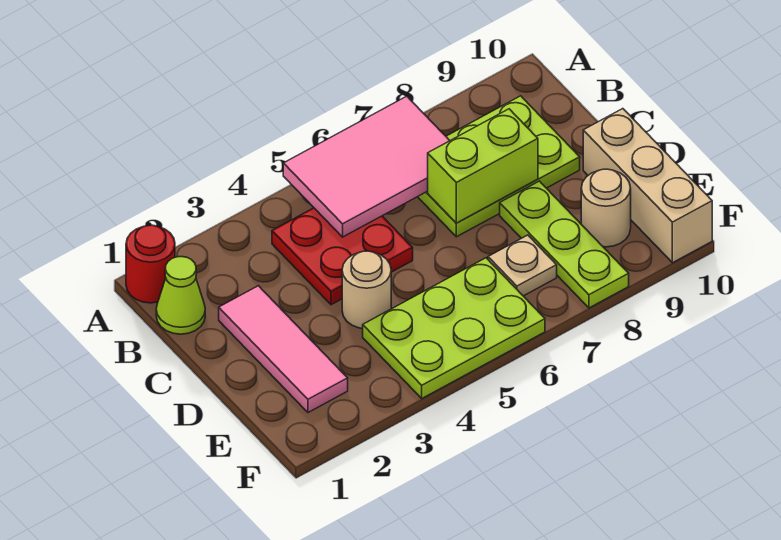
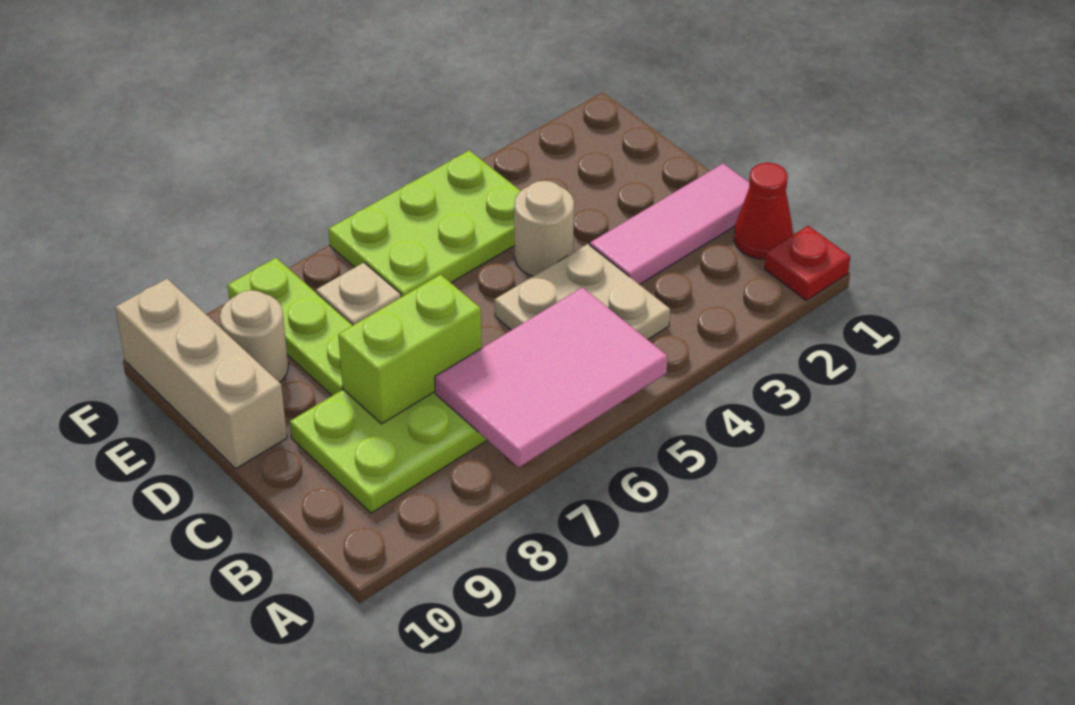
red 1x1 round brick [126,225,175,303] -> red 1x1 plate [765,226,850,300]
lime 1x1 cone [156,257,205,334] -> red 1x1 cone [734,163,793,259]
red 2x2 plate [272,208,413,305] -> tan 2x2 plate [495,244,670,340]
pink 1x3 tile [219,286,348,413] -> pink 1x3 tile turned to [590,164,749,285]

